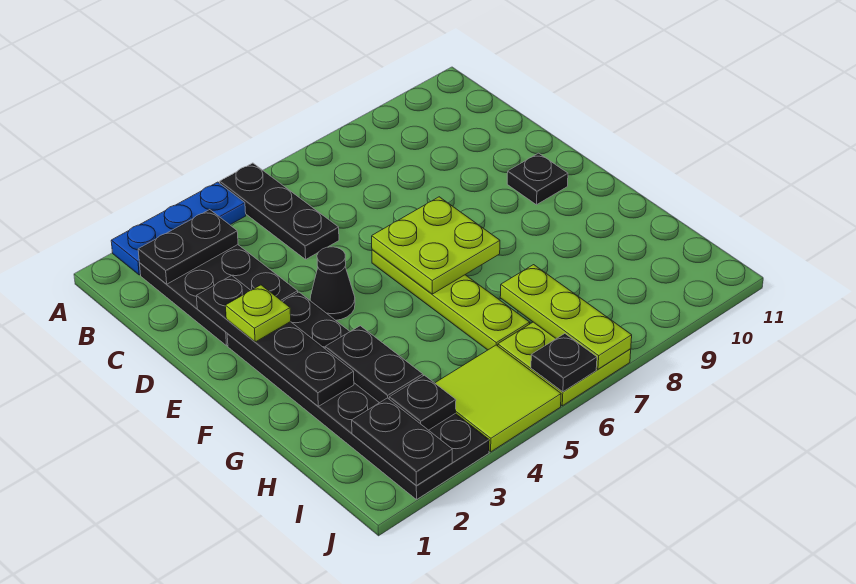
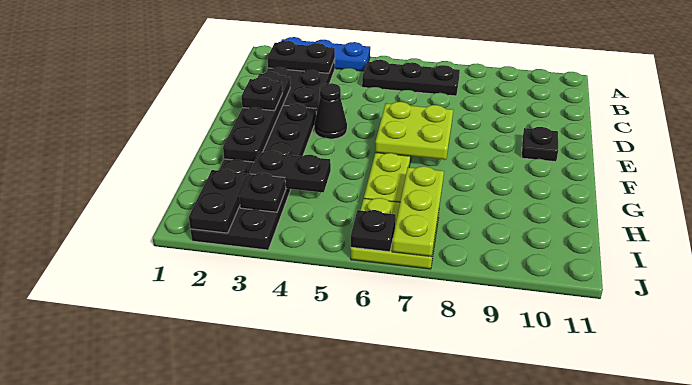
black 1x3 plate [220,163,339,259] -> black 1x3 plate turned to [362,60,460,96]
lime 1x1 plate [225,285,291,342] -> black 1x1 plate [241,77,282,111]
black 1x2 plate [325,326,423,403] -> black 1x2 plate turned to [250,151,331,192]
lime 2x2 tile [435,345,561,452] -> none

